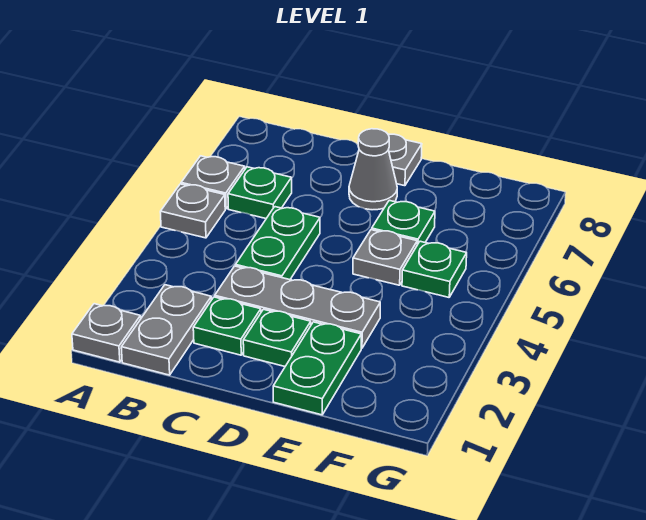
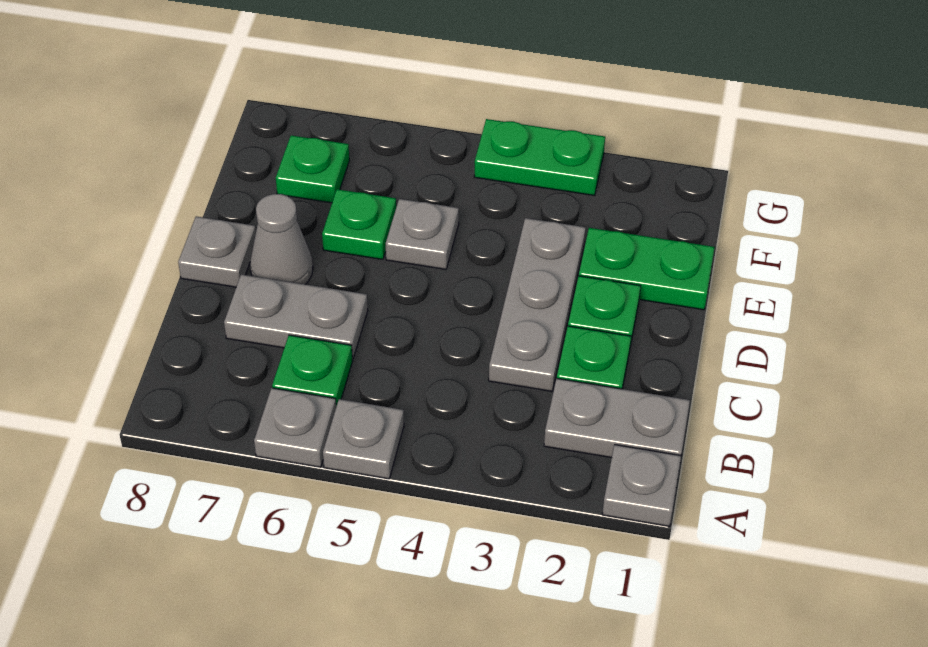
green 1x2 plate [236,207,320,280] -> green 1x2 plate moved to [474,119,605,195]
none -> grey 1x2 plate [224,274,368,359]
green 1x1 plate [402,241,467,297] -> green 1x1 plate moved to [276,135,349,203]

